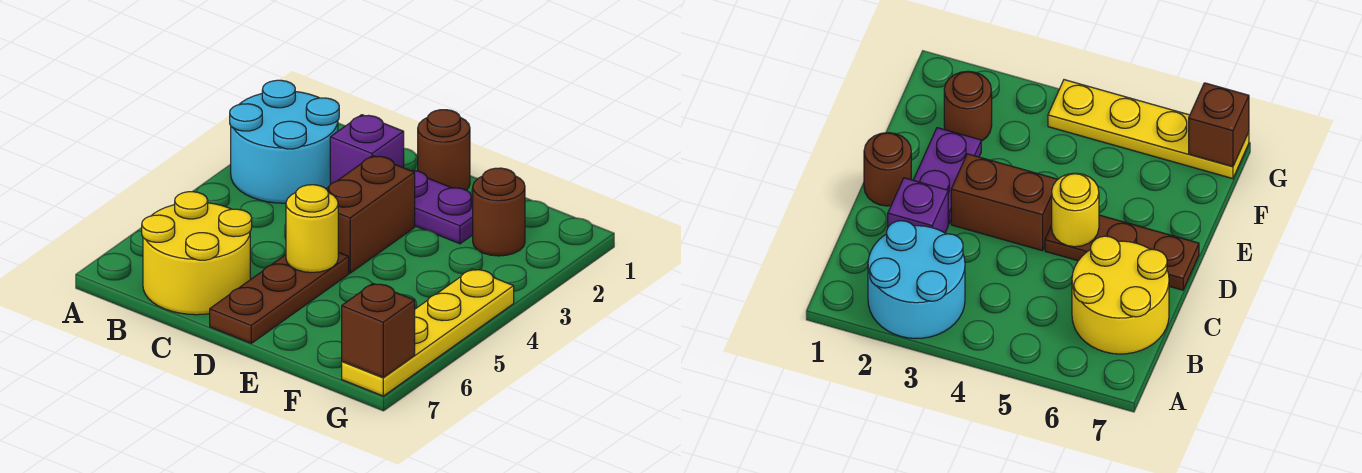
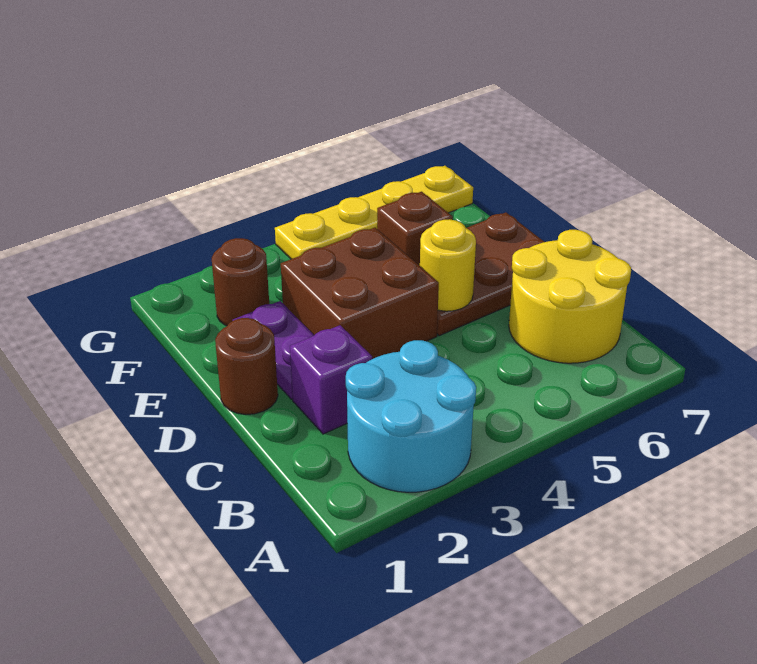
brown 1x2 brick [326,156,415,273] -> brown 2x2 brick [281,228,439,359]
brown 1x3 plate [210,252,349,343] -> brown 2x3 plate [437,212,545,336]
brown 1x1 brick [342,284,415,377] -> brown 1x1 brick moved to [377,192,453,266]

